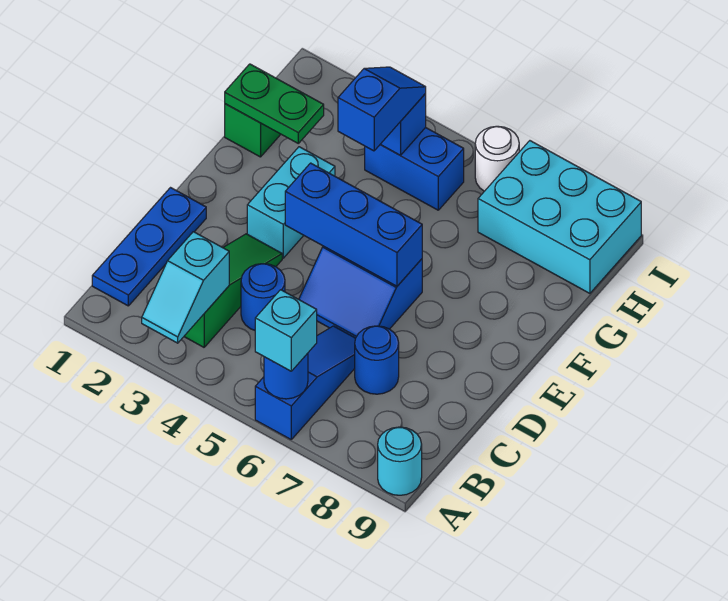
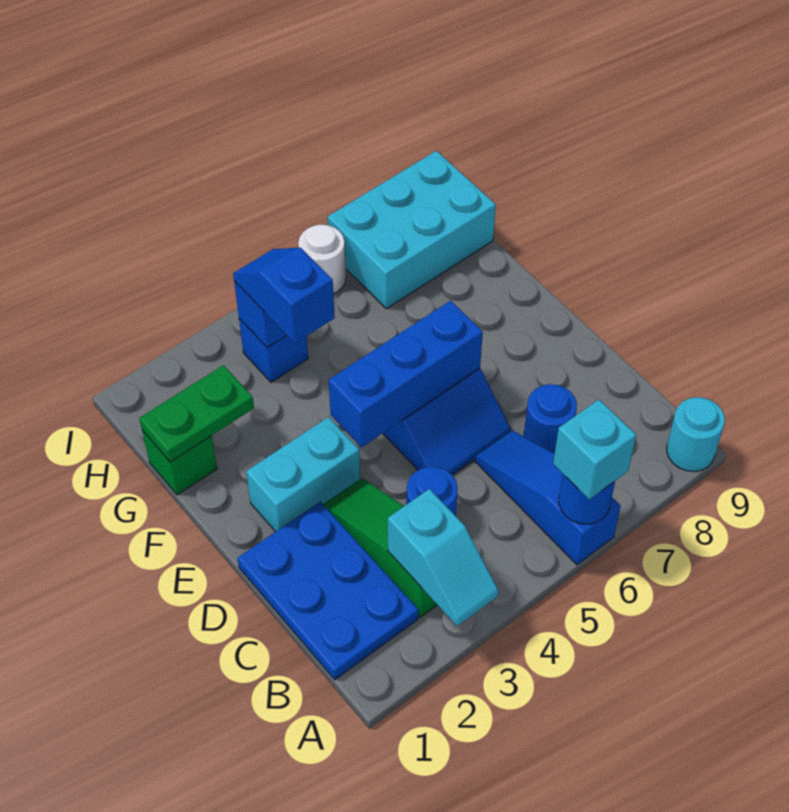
blue 1x3 plate [92,188,206,306] -> blue 2x3 plate [237,502,418,680]
cyan 1x2 brick [247,147,335,258] -> cyan 1x2 brick turned to [246,417,360,532]
blue 1x2 brick [365,128,464,210] -> blue 1x1 brick [239,318,308,382]

